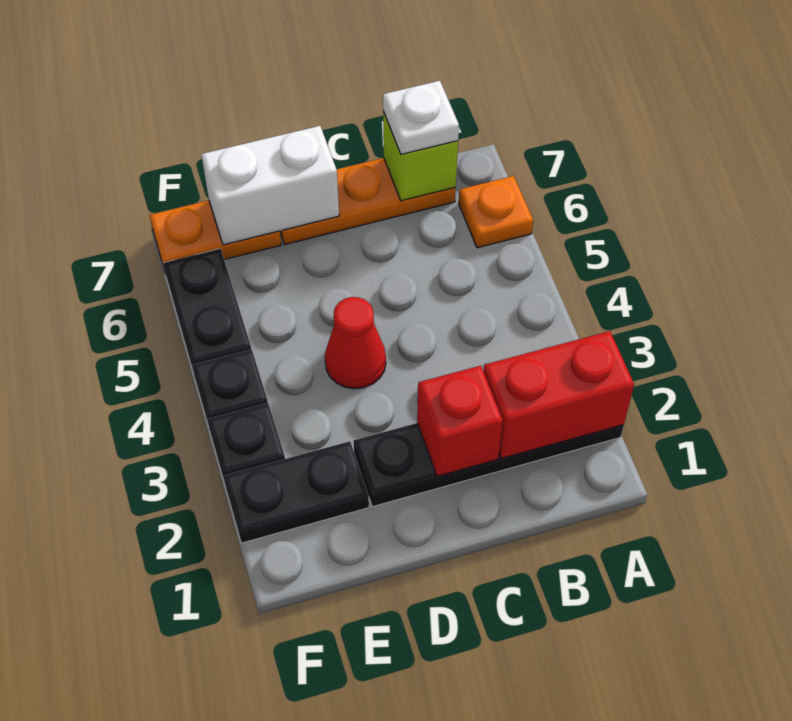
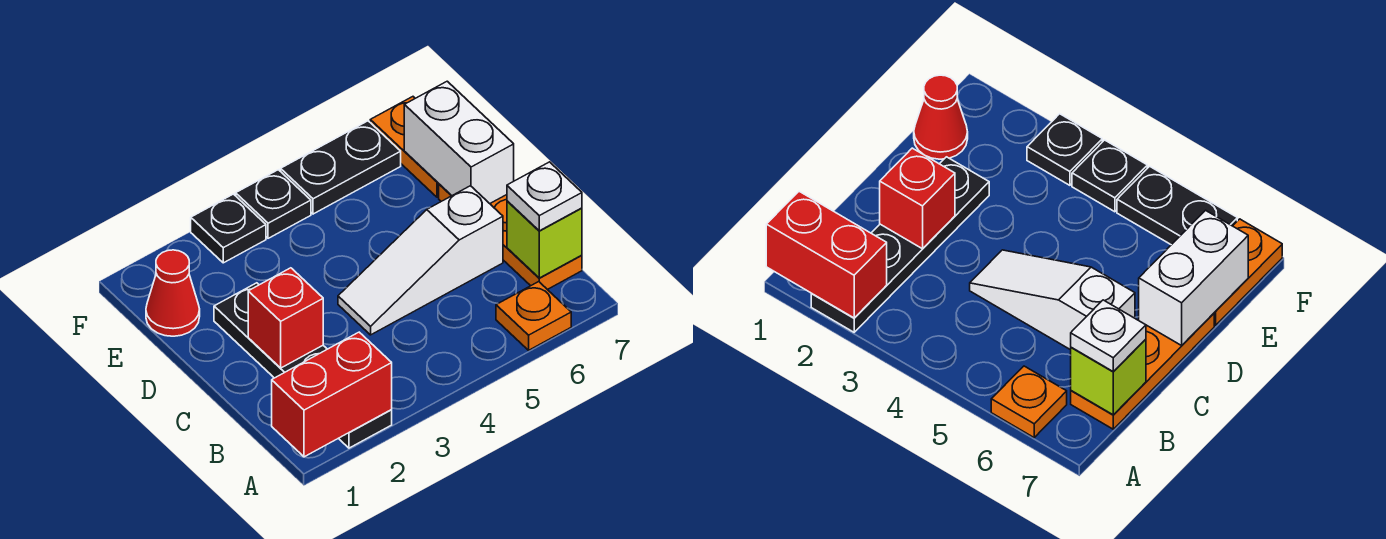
red 1x2 brick [483,331,634,459] -> red 1x2 brick turned to [272,332,392,457]
none -> white 1x3 slope [338,186,503,335]
red 1x1 cone [325,297,386,389] -> red 1x1 cone moved to [146,250,200,336]
black 1x2 plate [223,441,369,543] -> none

